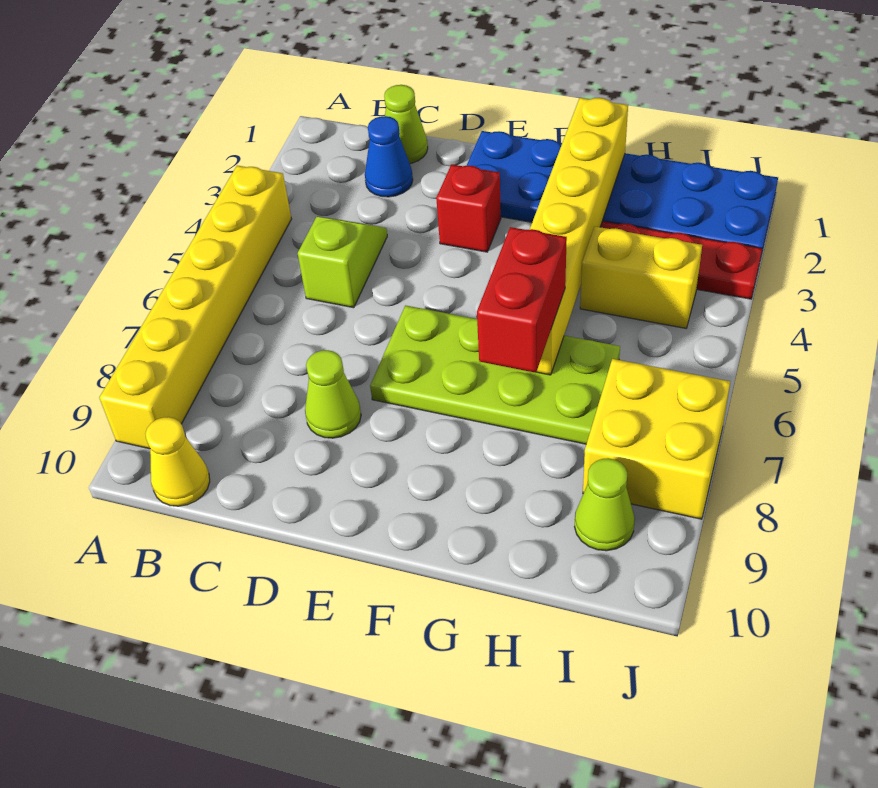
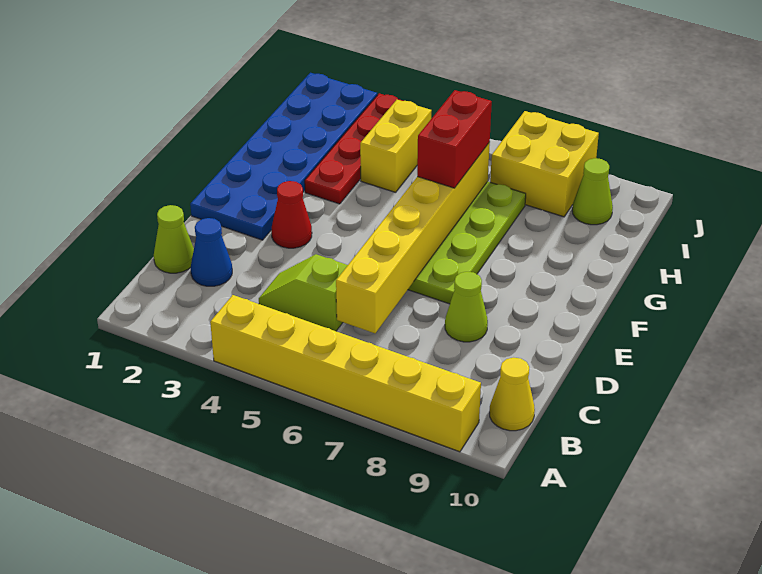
red 1x1 brick [436,164,501,252] -> red 1x1 cone [271,181,312,248]
yellow 1x6 brick [530,98,628,375] -> yellow 1x6 brick turned to [336,142,490,334]
red 1x2 brick [477,227,567,373] -> red 1x2 brick turned to [417,90,492,188]

